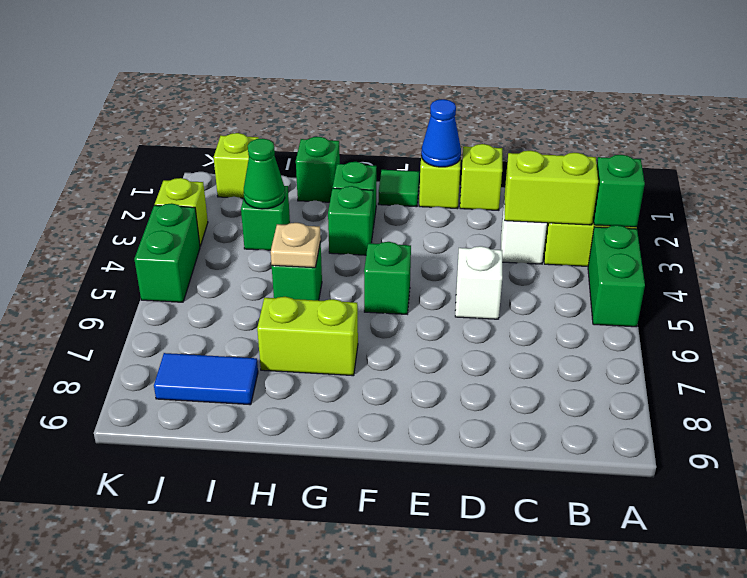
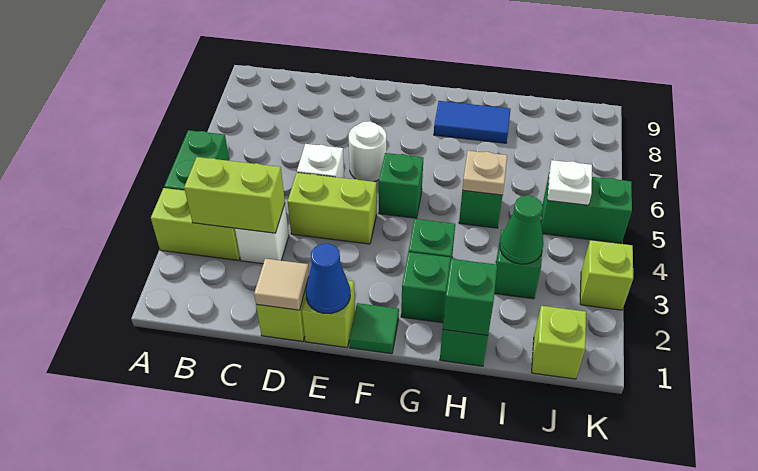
green 1x1 brick [593,155,645,227] -> green 1x1 brick moved to [443,259,497,336]
none -> tan 1x1 tile [254,259,309,310]
none -> white 1x1 round brick [349,121,386,182]
lime 1x2 brick [257,297,358,376] -> lime 1x2 brick moved to [288,173,377,244]
blue 1x2 tile [154,353,258,405] -> blue 1x2 tile moved to [434,101,511,143]
none -> white 1x1 plate [548,160,592,205]
green 1x2 brick [134,203,200,302] -> green 1x2 brick turned to [541,175,632,243]

